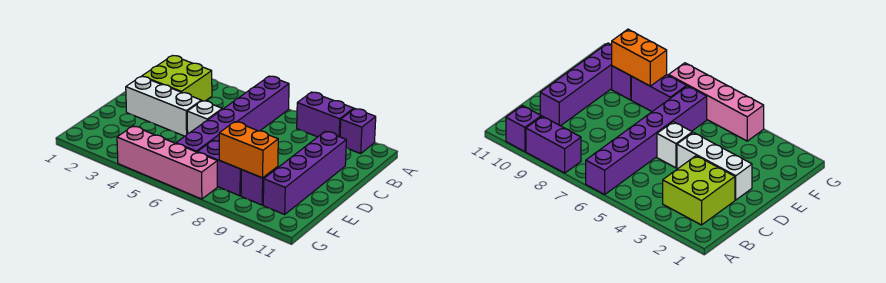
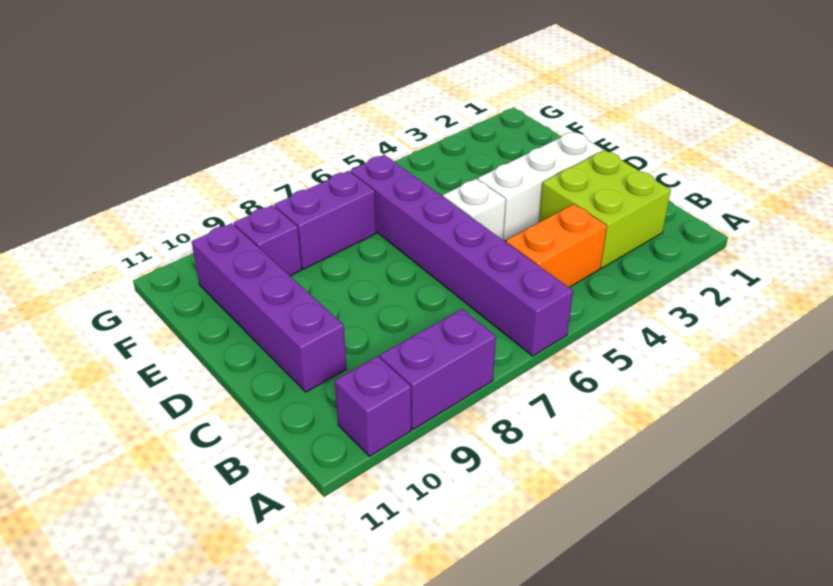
orange 1x2 brick [219,122,278,178] -> orange 1x2 brick moved to [506,204,607,287]
pink 1x4 brick [117,126,217,199] -> none

